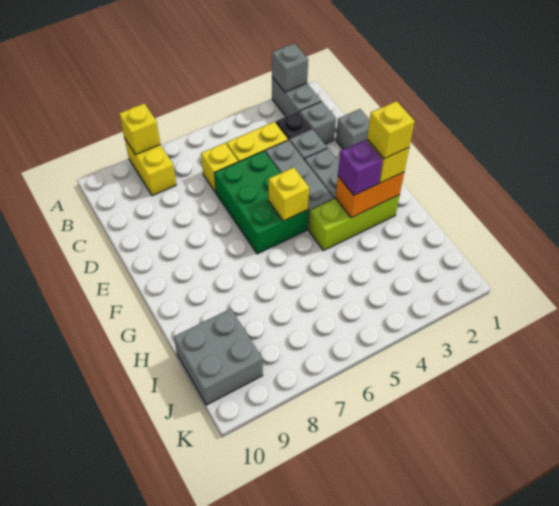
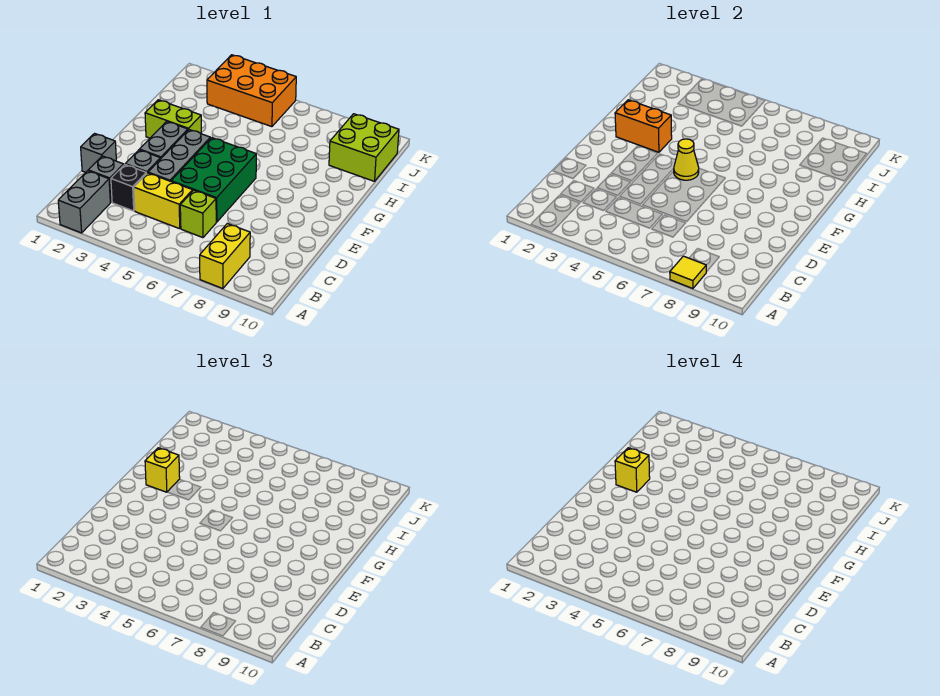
grey 1x1 brick [272,43,308,92] -> none
yellow 1x1 brick [119,103,160,155] -> yellow 1x1 tile [670,256,706,289]
yellow 1x1 brick [201,143,238,193] -> lime 1x1 brick [180,190,216,238]
yellow 1x1 brick [269,167,309,221] -> yellow 1x1 cone [674,139,699,180]
lime 1x3 brick [309,195,400,251] -> lime 1x2 brick [145,100,201,138]
purple 1x1 brick [338,140,383,195] -> none
grey 2x2 brick [174,309,263,405] -> lime 2x2 brick [329,114,399,181]
none -> orange 2x3 brick [207,55,296,127]

